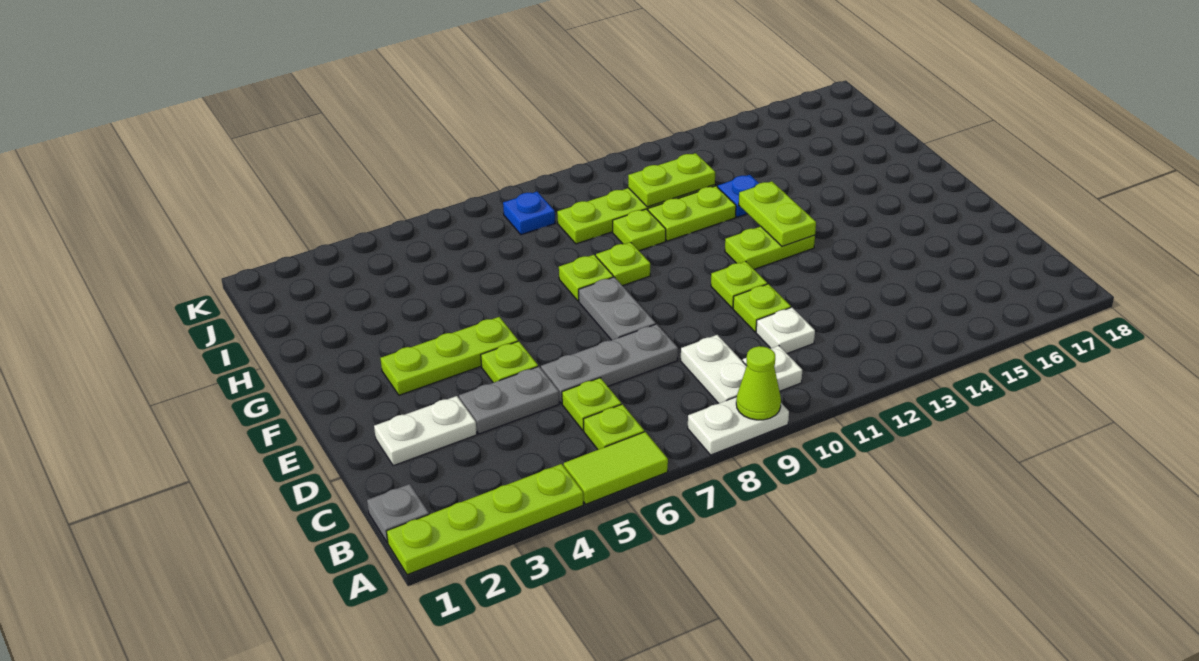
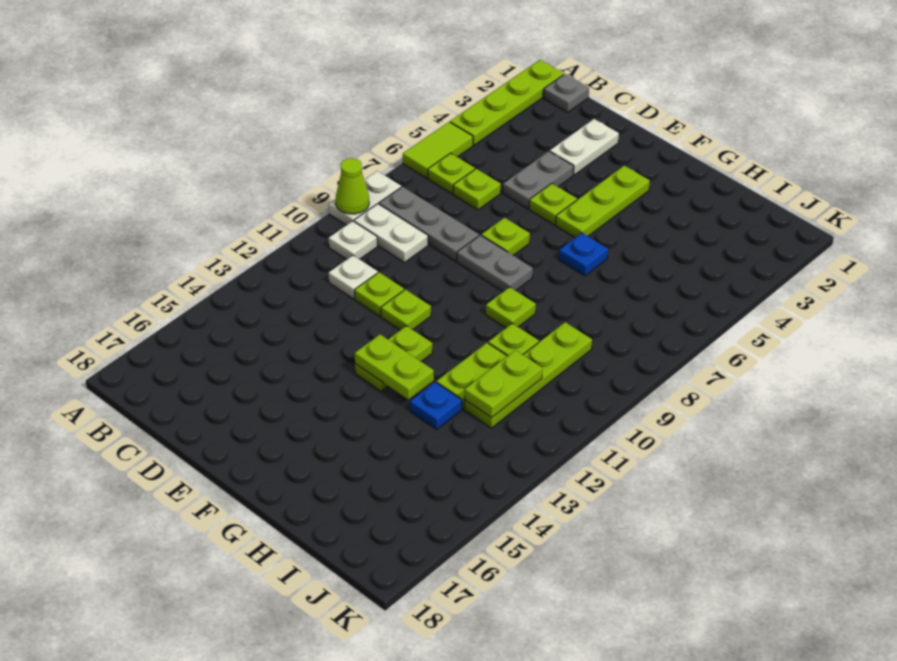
grey 1x3 plate [541,324,678,404] -> grey 1x3 plate turned to [379,187,479,261]
lime 1x1 plate [559,255,613,301] -> lime 1x1 plate moved to [481,218,530,255]
blue 1x1 plate [503,192,555,235] -> blue 1x1 plate moved to [559,233,608,276]

